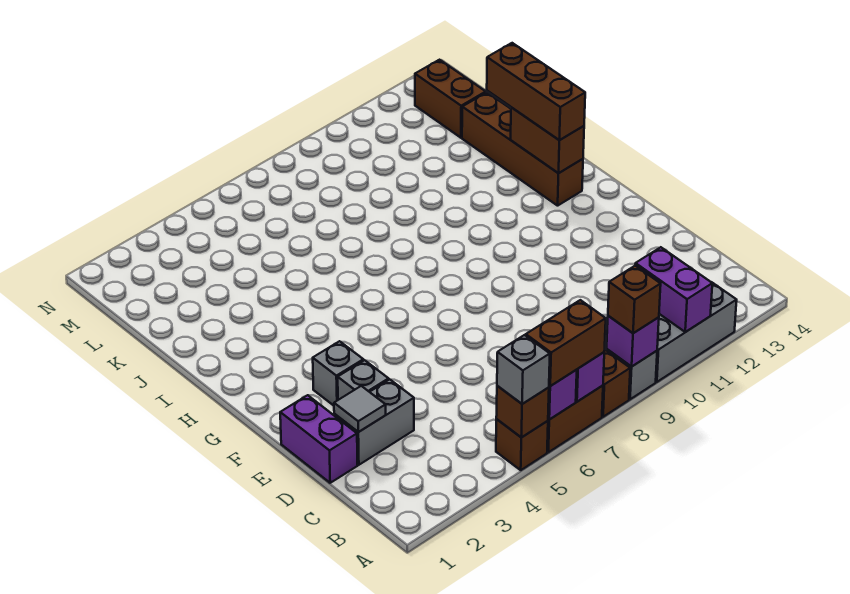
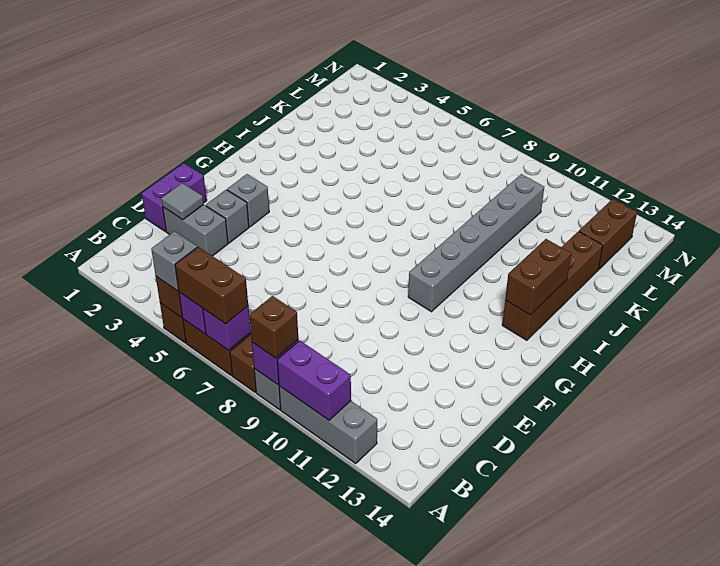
purple 1x2 brick [635,247,712,332] -> purple 1x2 brick turned to [277,340,351,420]
none -> grey 1x6 brick [408,174,544,312]
brown 1x3 brick [487,43,585,140] -> none

